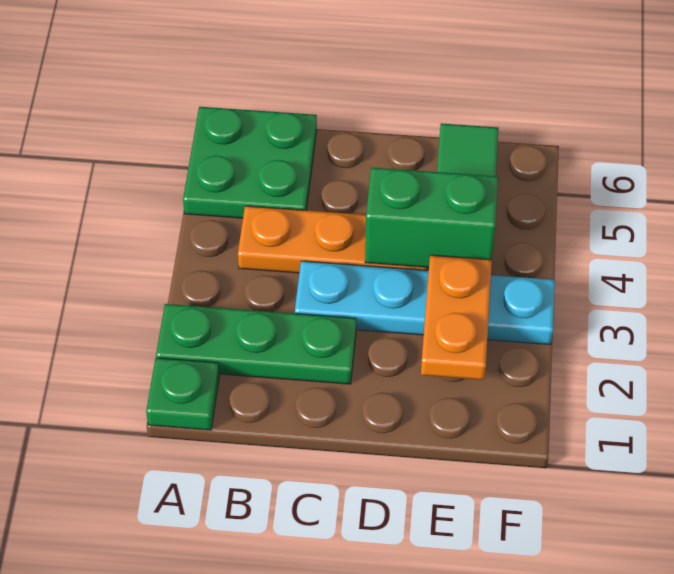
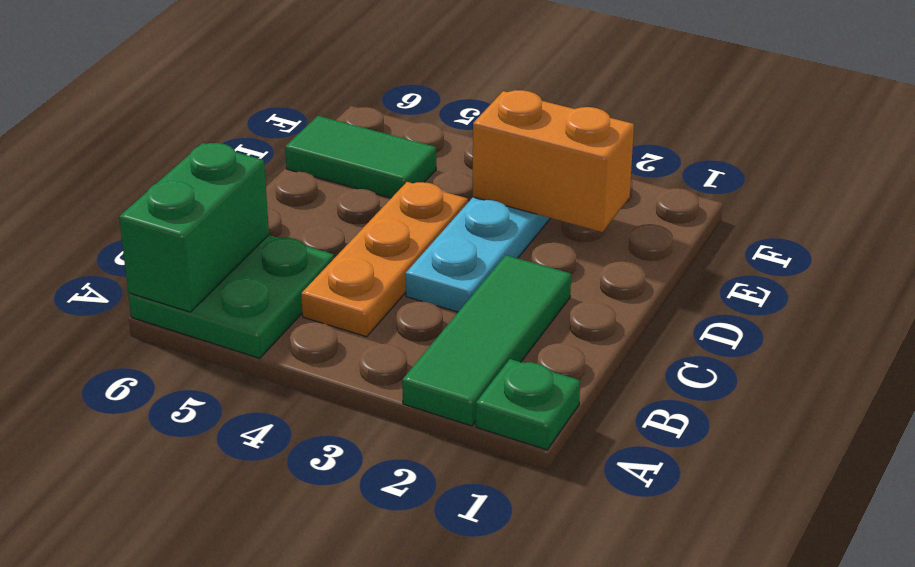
green 1x3 plate [156,304,356,384] -> green 1x3 tile [402,255,571,426]
green 1x2 brick [365,167,498,268] -> green 1x2 brick moved to [119,143,269,312]
orange 1x2 plate [421,255,492,380] -> orange 1x2 brick [473,90,634,232]

